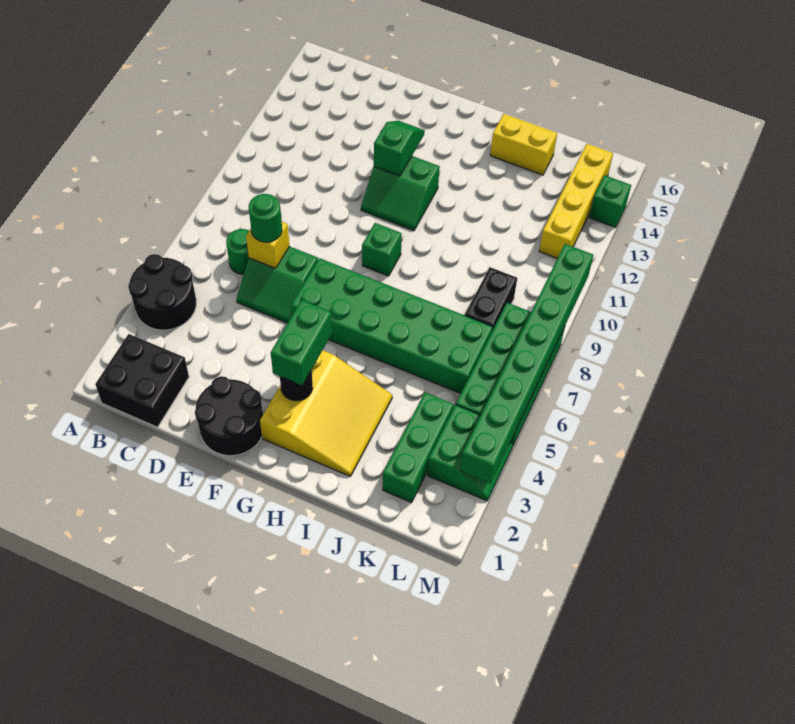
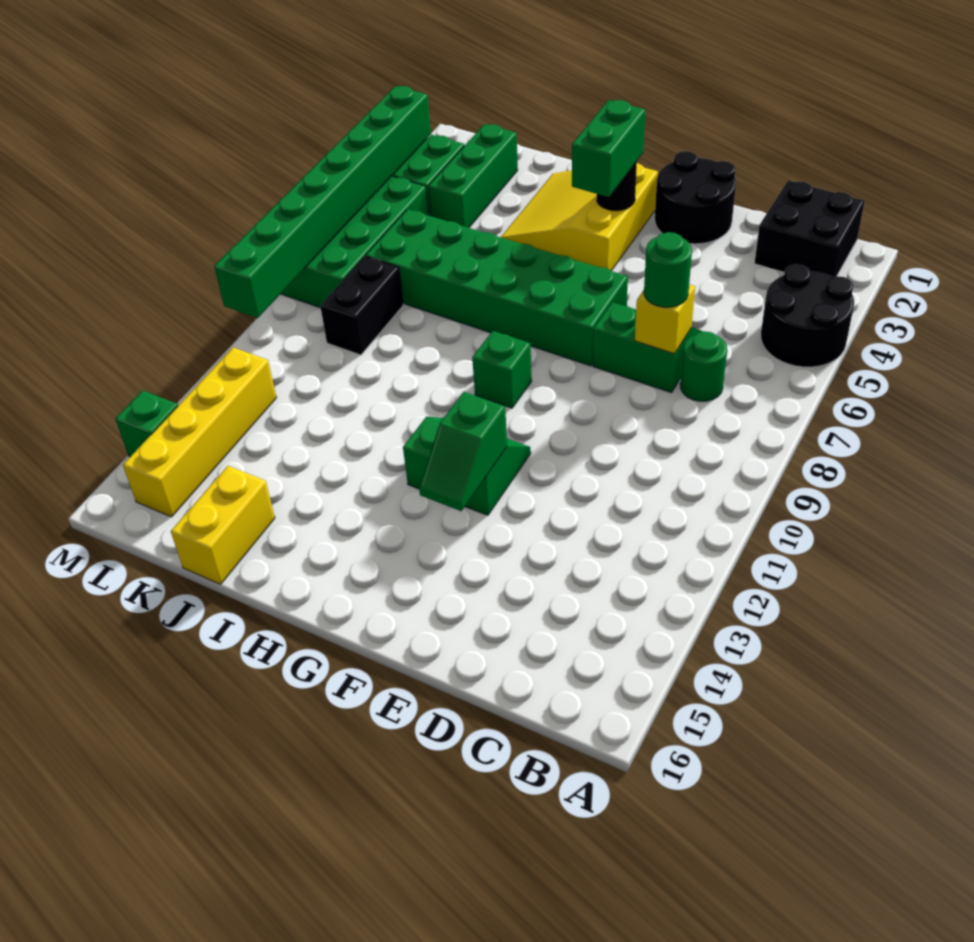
yellow 1x2 brick [490,114,557,175] -> yellow 1x2 brick turned to [171,466,275,584]

